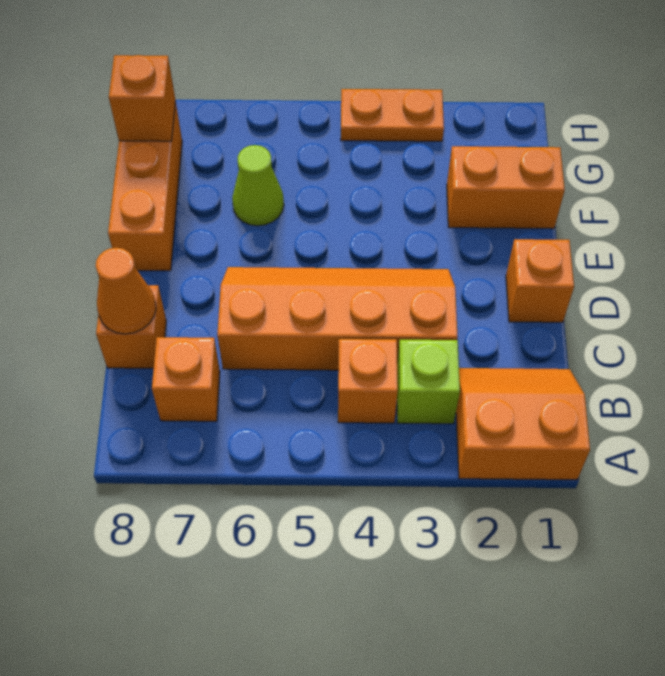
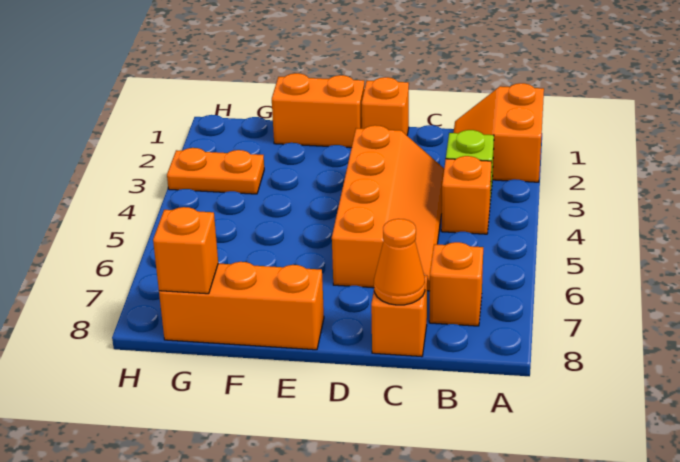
orange 2x4 slope [217,267,458,370] -> orange 2x4 slope turned to [332,125,444,291]
orange 1x2 brick [447,146,565,229] -> orange 1x2 brick turned to [272,73,364,148]
lime 1x1 cone [232,145,284,226] -> none
orange 1x2 plate [341,89,444,141] -> orange 1x2 plate turned to [167,148,264,194]

